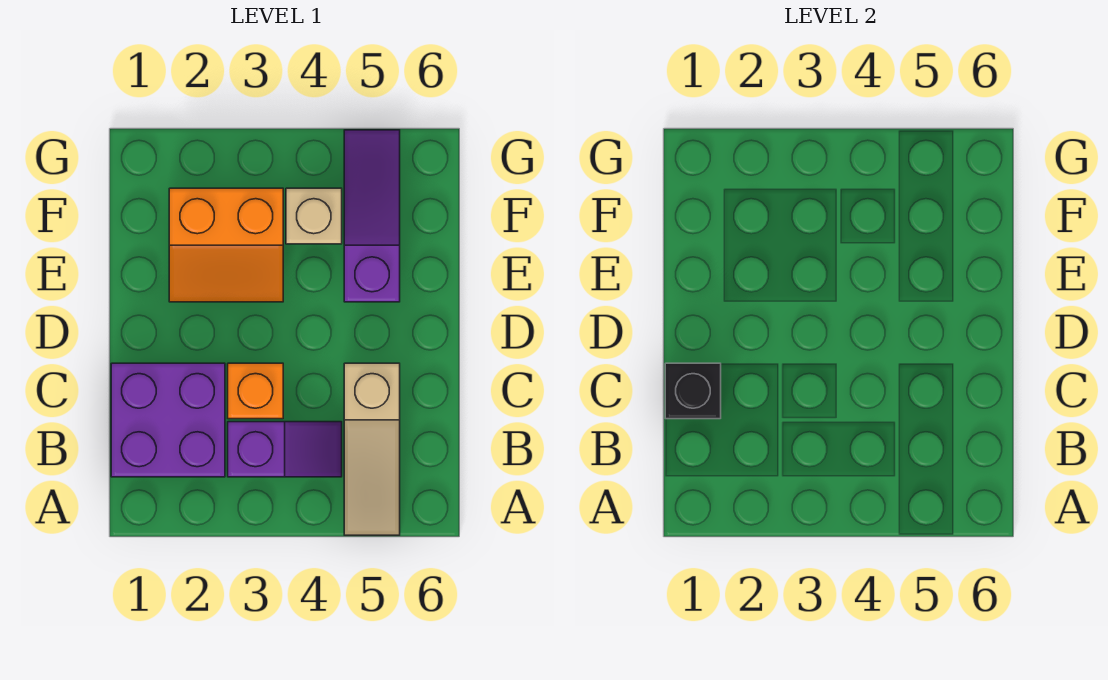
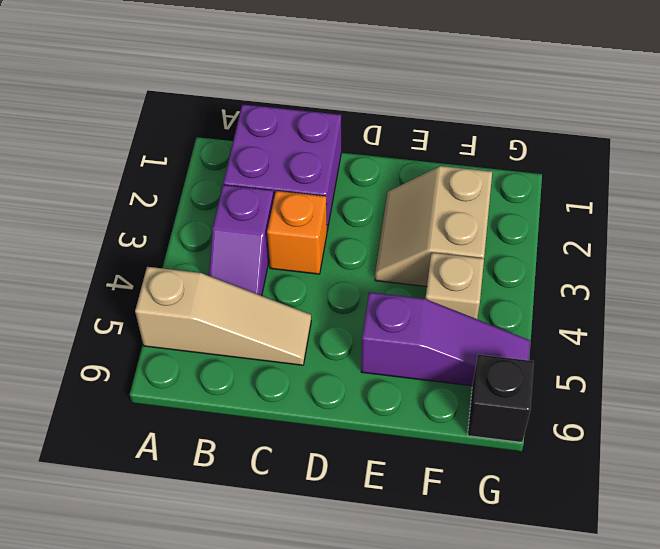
tan 1x3 slope [344,363,400,535] -> tan 1x3 slope turned to [135,267,311,365]
black 1x1 brick [665,363,721,419] -> black 1x1 brick moved to [468,354,534,442]
orange 2x2 slope [169,188,283,302] -> tan 2x2 slope [375,166,492,287]

